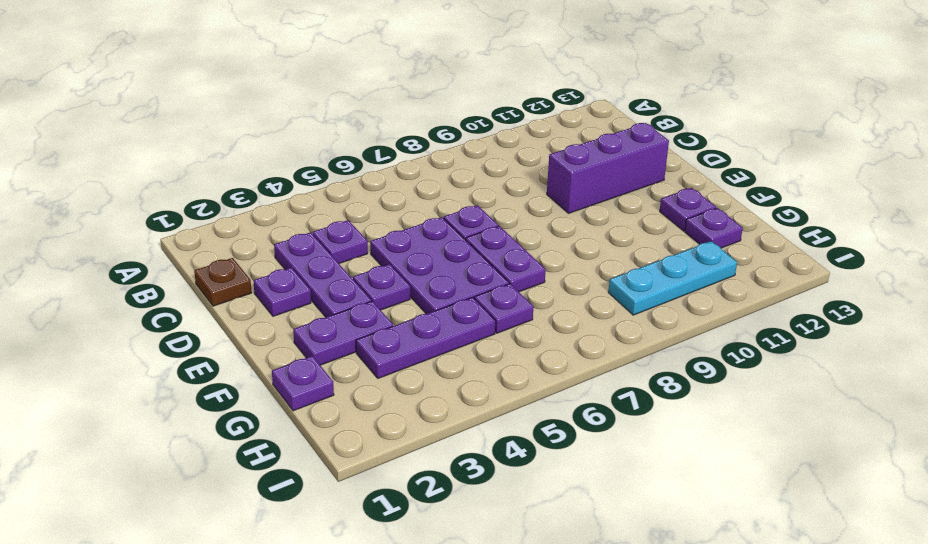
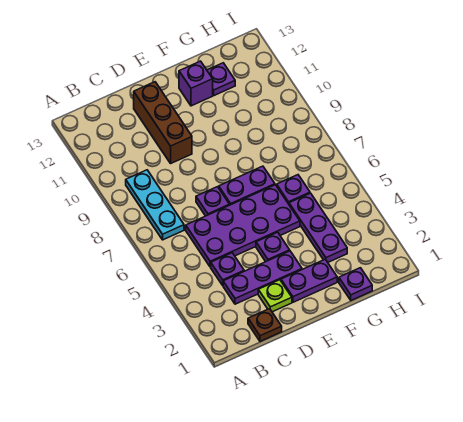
purple 1x1 plate [253,268,311,316] -> lime 1x1 plate [258,280,292,312]
purple 2x3 plate [370,217,509,314] -> purple 2x4 plate [186,185,300,267]
purple 1x3 brick [547,123,669,213] -> brown 1x3 brick [134,82,192,163]
purple 1x2 plate [293,301,393,365] -> purple 1x2 plate turned to [281,259,337,302]
purple 1x1 plate [660,188,716,231] -> purple 1x1 brick [179,61,213,106]
cyan 1x3 plate [608,241,737,315] -> cyan 1x3 plate moved to [126,170,184,240]

